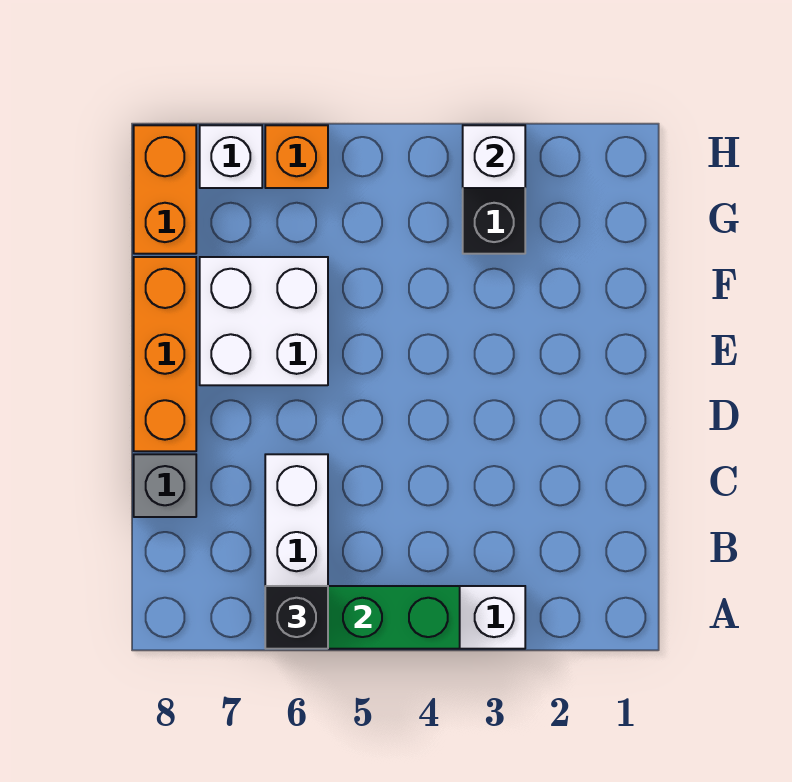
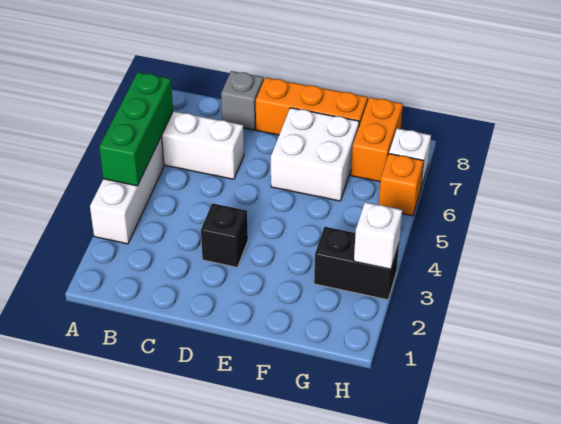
black 1x1 brick [265,586,328,649] -> black 1x1 brick moved to [201,203,248,267]
orange 1x2 brick [134,125,196,254] -> orange 1x2 brick turned to [351,97,403,182]

